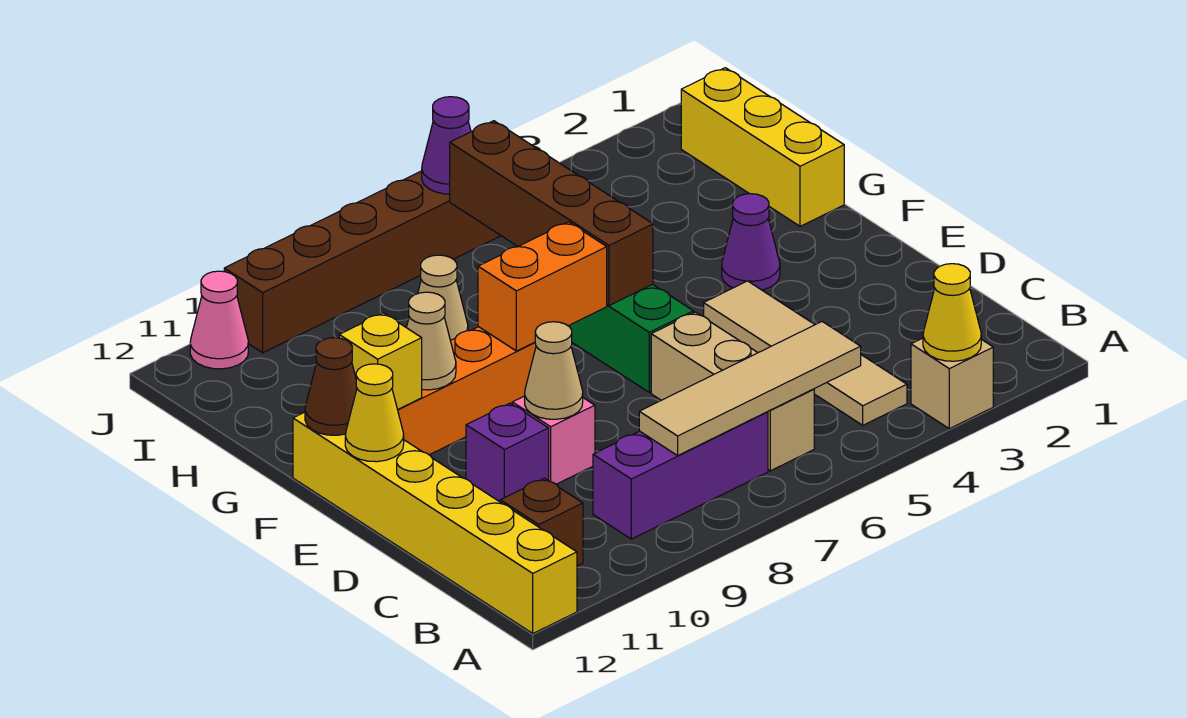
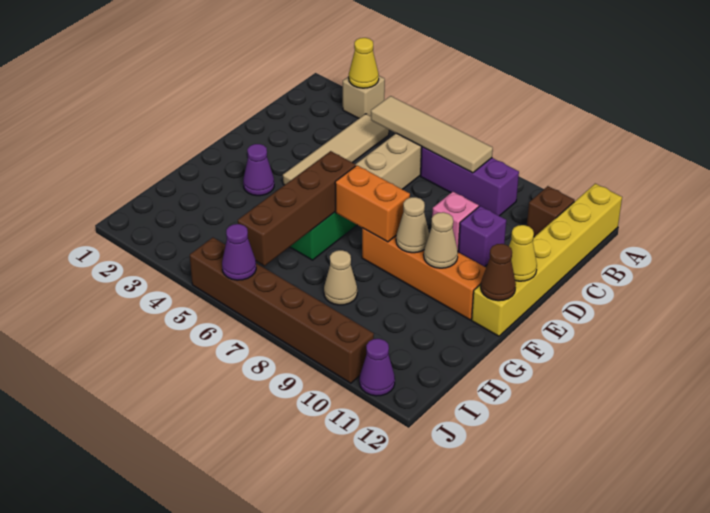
tan 1x1 cone [525,322,583,419] -> tan 1x1 cone moved to [396,197,429,253]
yellow 1x1 brick [339,313,422,410] -> none
yellow 1x3 brick [681,68,844,226] -> none
pink 1x1 cone [190,271,248,369] -> purple 1x1 cone [360,339,395,396]

